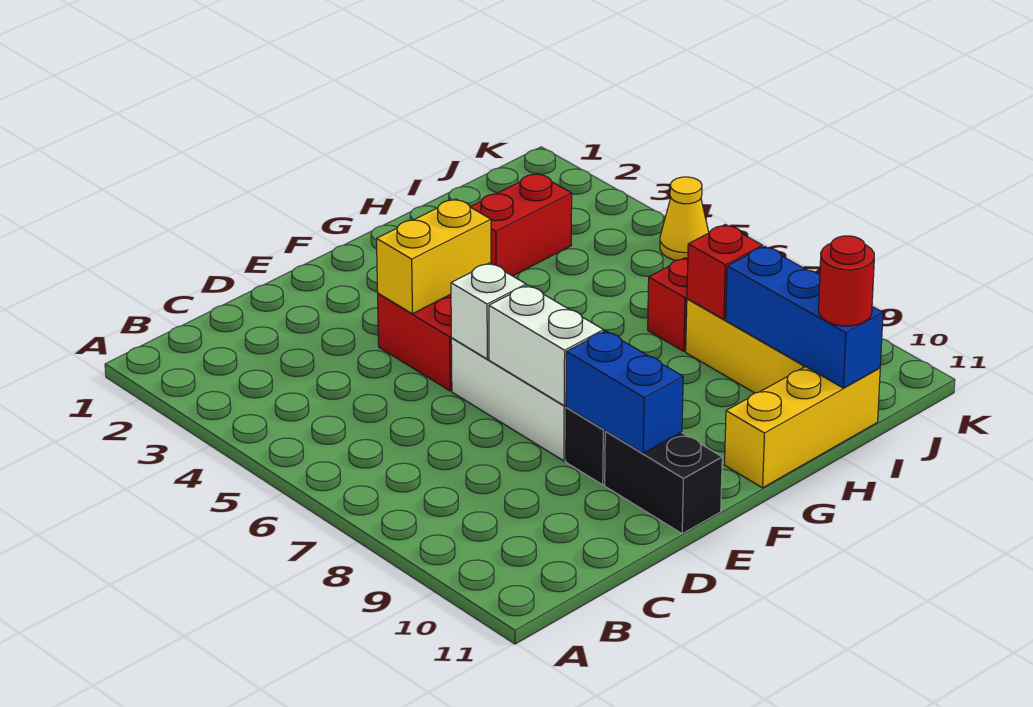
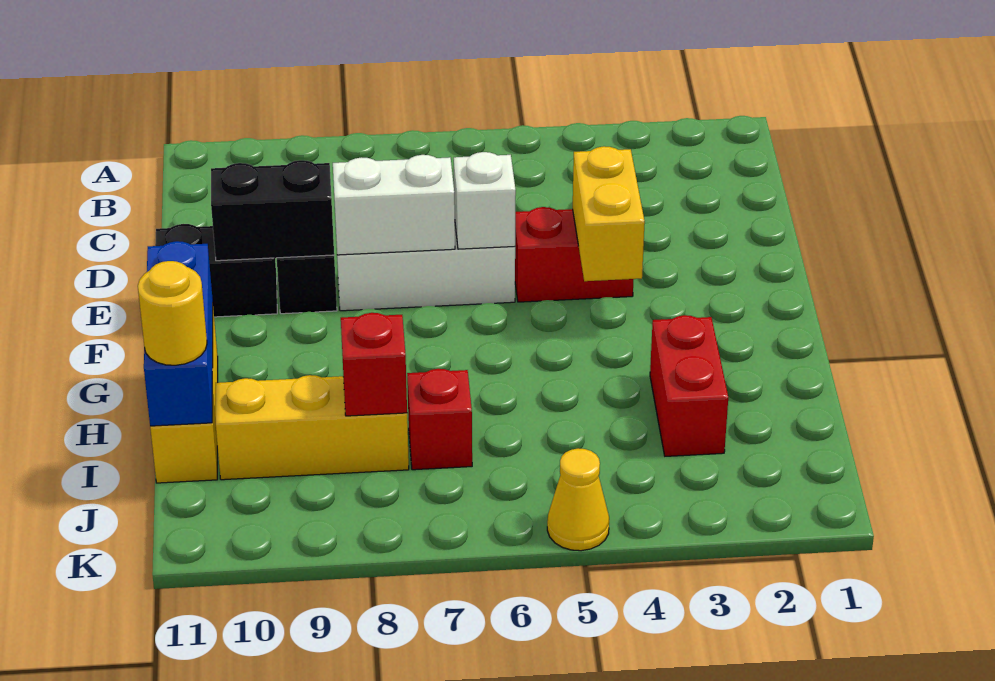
blue 1x2 brick [566,331,683,453] -> black 1x2 brick [211,160,334,261]
blue 1x3 brick [726,246,883,388] -> blue 1x3 brick turned to [144,241,213,426]
red 1x1 round brick [819,236,874,326] -> yellow 1x1 round brick [138,261,207,365]

